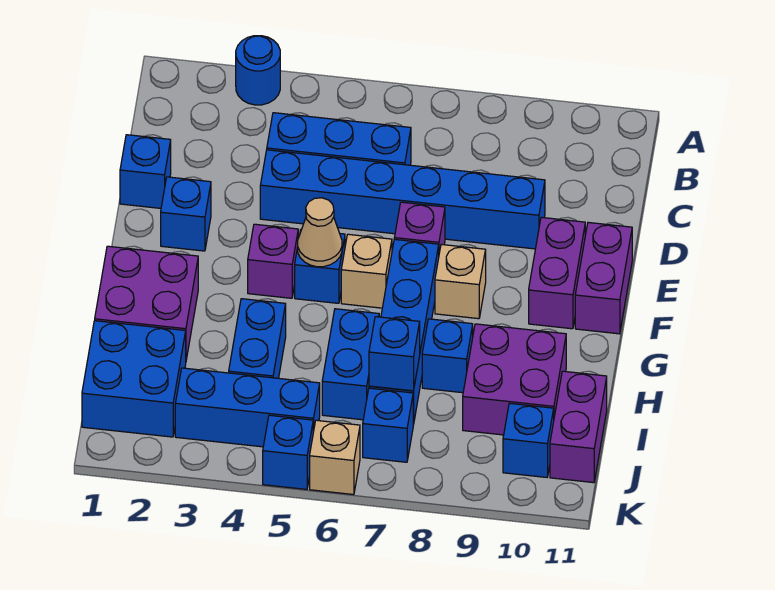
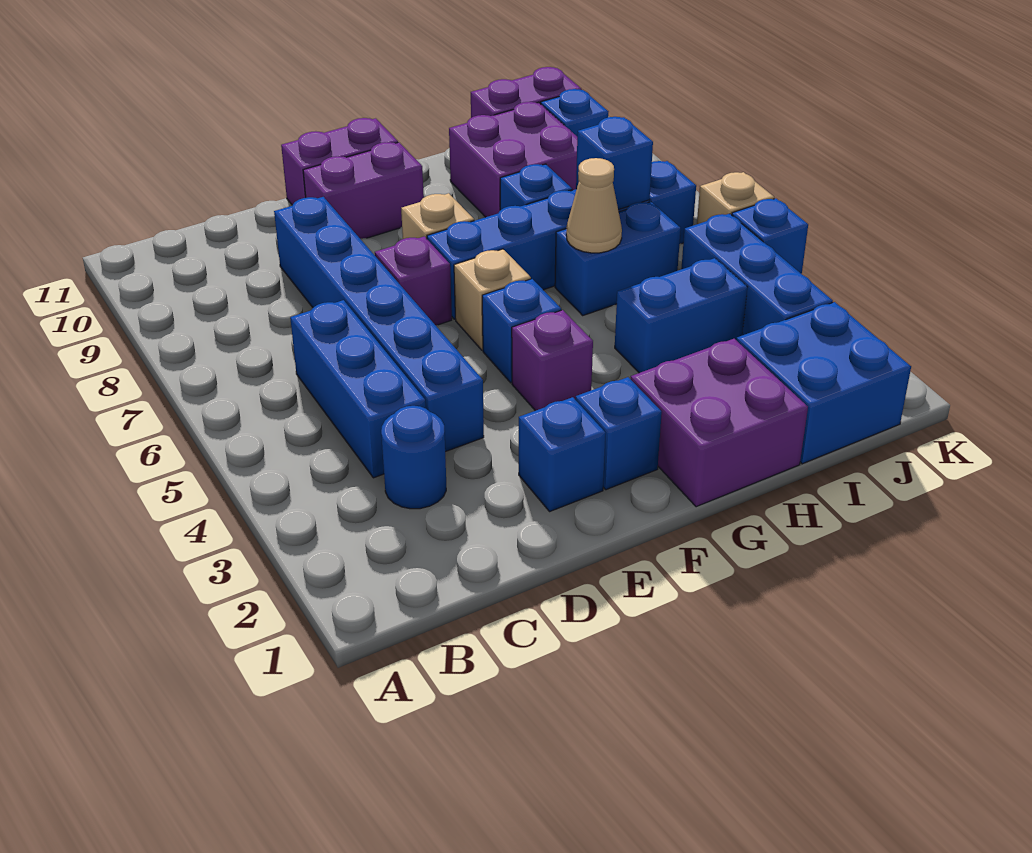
blue 1x1 round brick [236,36,280,105] -> blue 1x1 round brick moved to [381,406,446,509]
blue 1x1 brick [120,135,171,208] -> blue 1x1 brick moved to [575,377,662,490]
tan 1x1 cone [298,198,342,267] -> tan 1x1 cone moved to [566,158,622,253]

